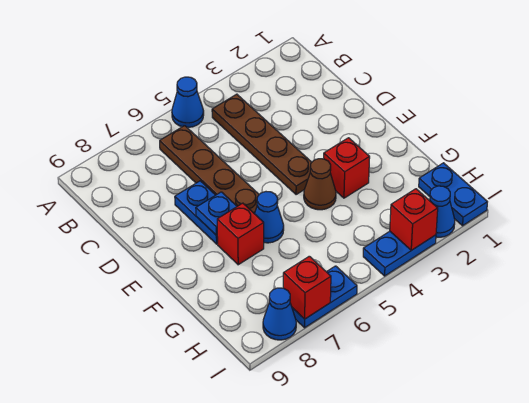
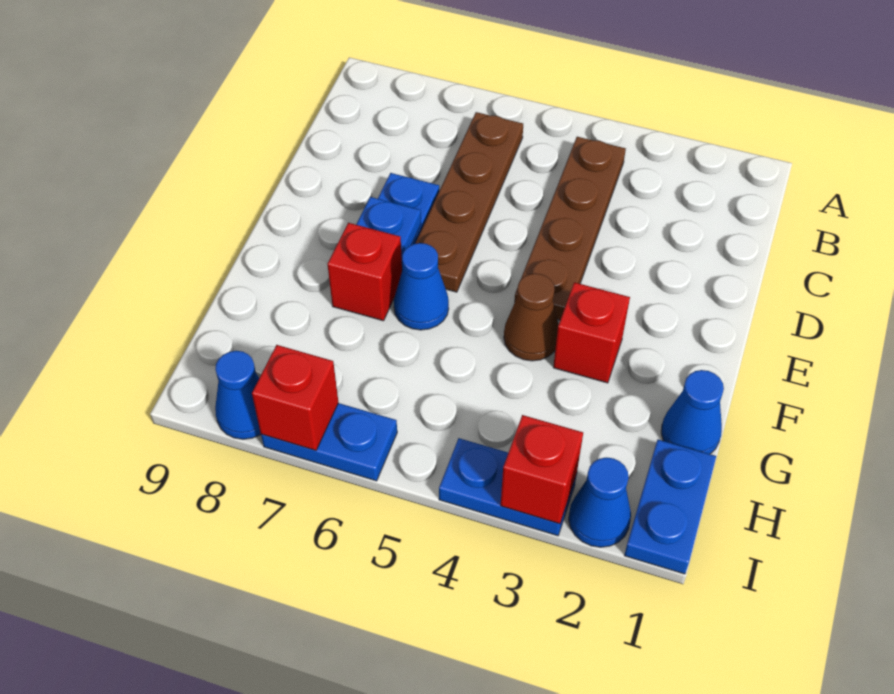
blue 1x1 cone [172,77,204,128] -> blue 1x1 cone moved to [661,370,724,454]

